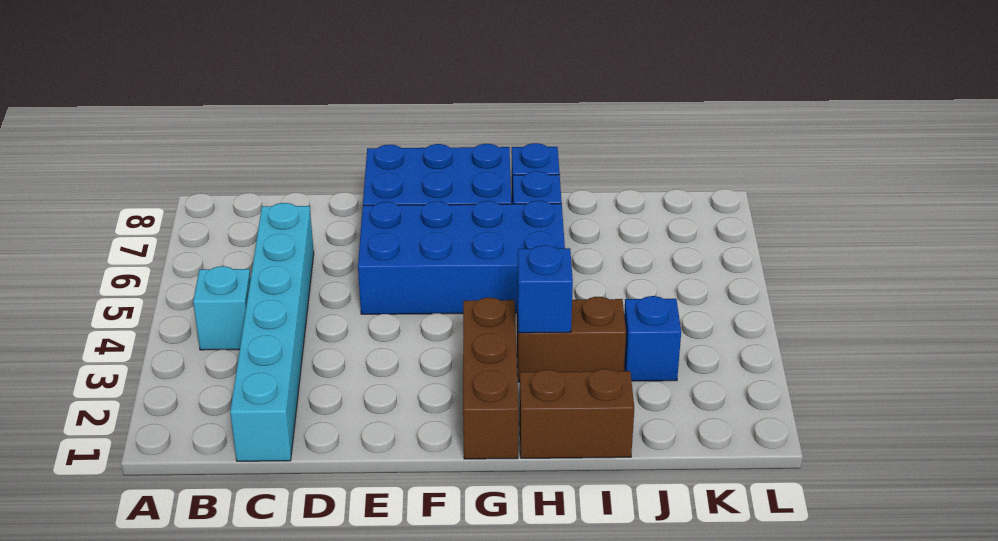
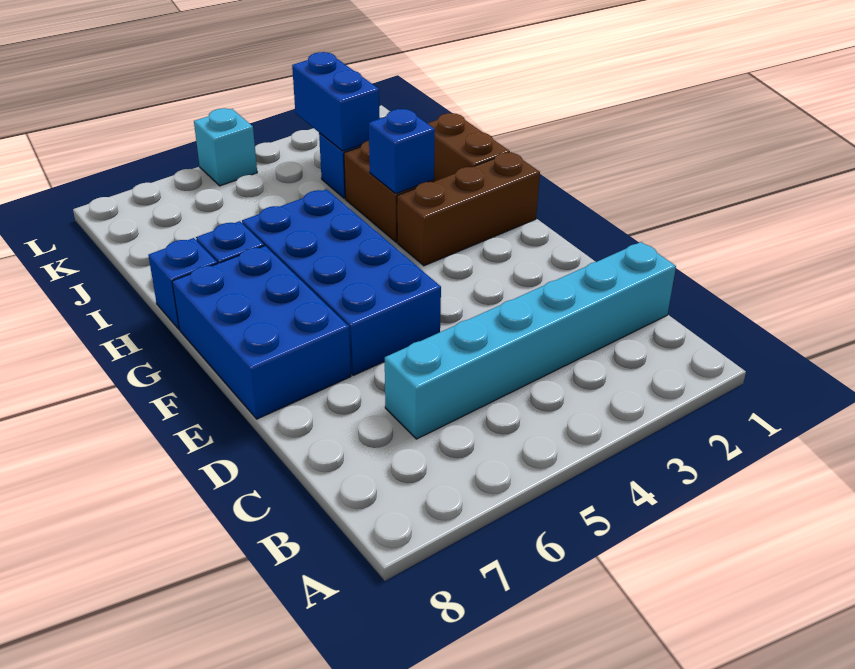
cyan 1x1 brick [193,266,251,350] -> cyan 1x1 brick moved to [194,108,257,186]
none -> blue 1x2 brick [292,52,380,151]

